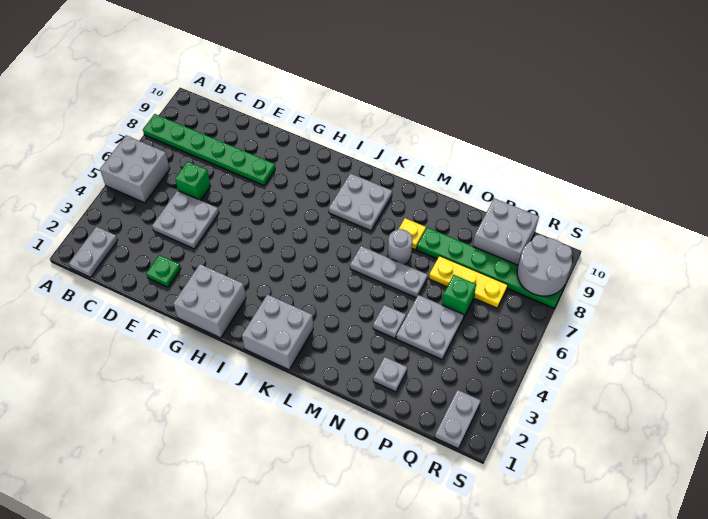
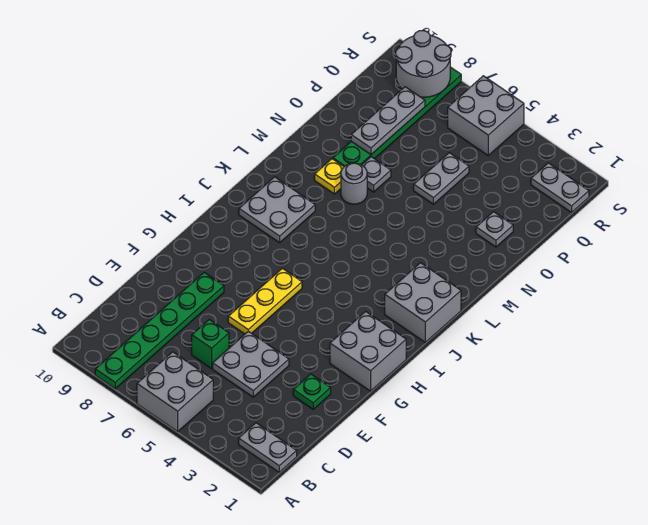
grey 1x3 plate [350,246,428,298] -> grey 1x3 plate moved to [351,87,425,155]
grey 1x1 plate [373,305,406,338] -> grey 1x1 plate moved to [362,157,391,192]
grey 2x2 plate [396,295,464,359] -> grey 1x2 plate [414,153,469,204]
yellow 1x3 plate [429,256,508,308] -> yellow 1x3 plate moved to [228,268,302,334]
green 1x1 brick [442,275,476,317] -> none
grey 2x2 brick [473,198,539,265] -> grey 2x2 brick moved to [448,76,524,155]

